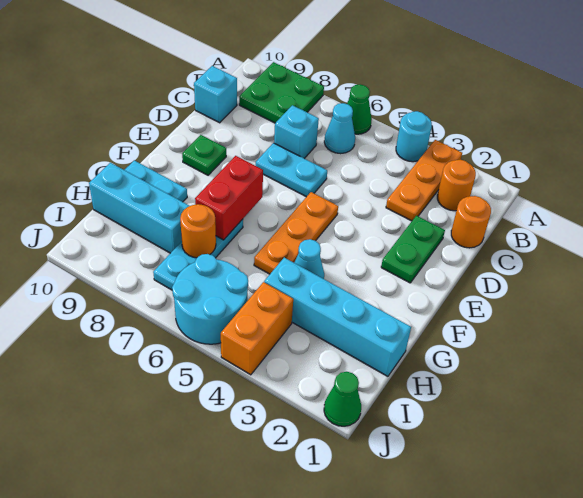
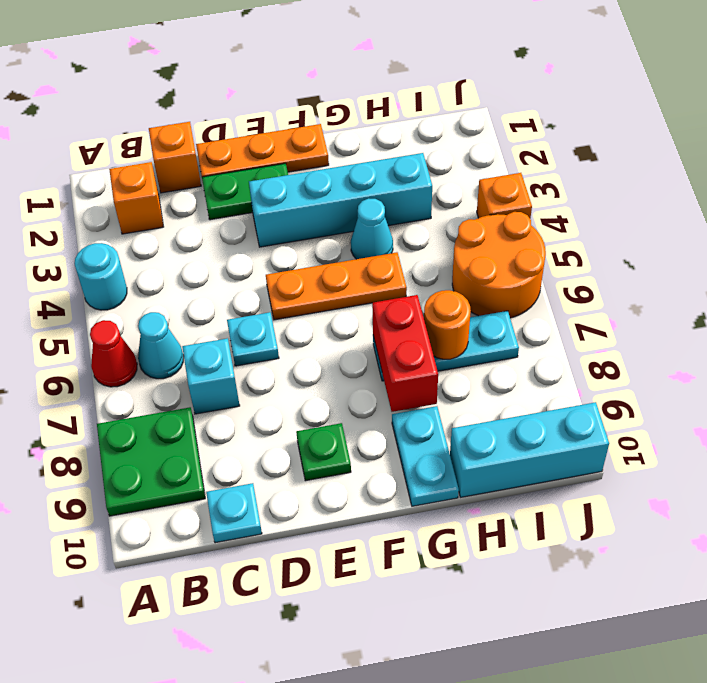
orange 1x3 plate [386,140,462,221] -> orange 1x3 plate moved to [196,124,329,177]
green 1x1 cone [347,84,372,134] -> red 1x1 cone [90,320,137,387]
orange 1x1 round brick [437,160,476,211] -> orange 1x1 brick [109,162,163,234]
orange 1x1 round brick [451,196,491,248] -> orange 1x1 brick [149,122,201,193]
cyan 1x1 brick [194,66,237,123] -> cyan 1x1 plate [206,483,262,543]
cyan 1x2 plate [256,143,327,197] -> cyan 1x1 plate [227,312,279,366]
red 1x2 brick [195,156,263,240] -> red 1x2 brick turned to [372,295,438,412]
cyan 1x4 brick [264,258,411,376] -> cyan 1x4 brick turned to [249,153,432,247]
cyan 1x3 brick [89,163,189,253] -> cyan 1x3 brick turned to [450,402,609,497]
orange 1x2 brick [221,282,293,375] -> orange 1x1 brick [477,173,532,218]
cyan 2x2 round brick [172,254,248,344] -> orange 2x2 round brick [452,212,546,318]
green 1x1 cone [324,372,361,426] -> none

